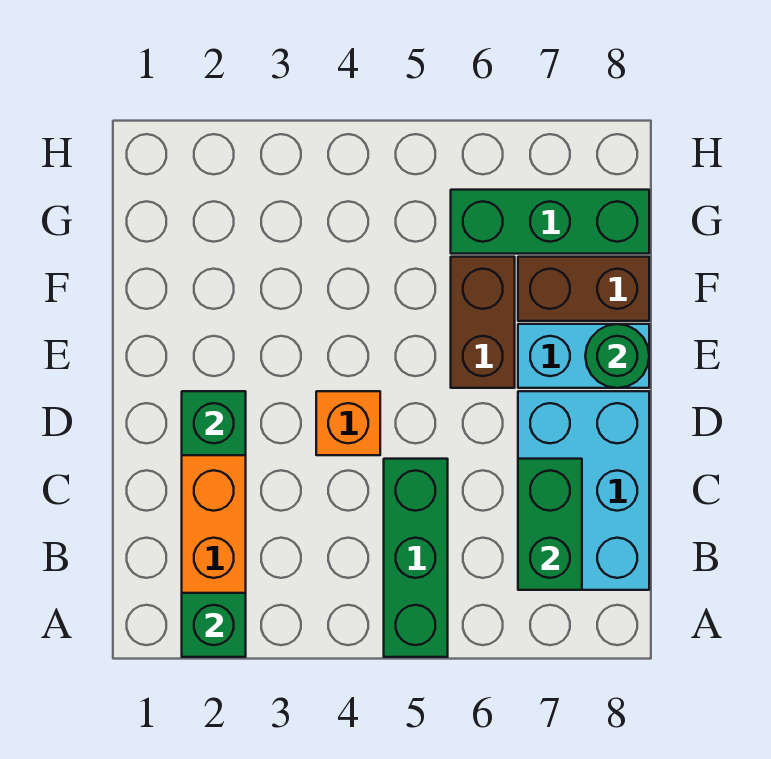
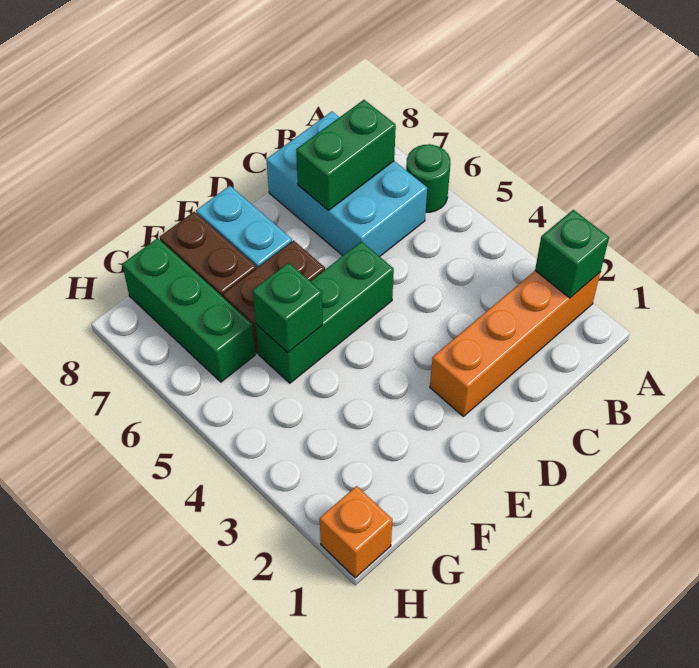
green 1x3 brick [384,459,448,657] -> green 1x3 brick moved to [256,241,394,383]
cyan 2x3 brick [518,391,649,590] -> cyan 2x3 brick turned to [266,112,427,256]
green 1x1 brick [182,391,246,455] -> green 1x1 brick moved to [252,263,323,352]
orange 1x1 brick [316,391,380,455] -> orange 1x1 brick moved to [320,486,392,578]
green 1x1 round brick [585,324,649,388] -> green 1x1 round brick moved to [406,144,451,212]

